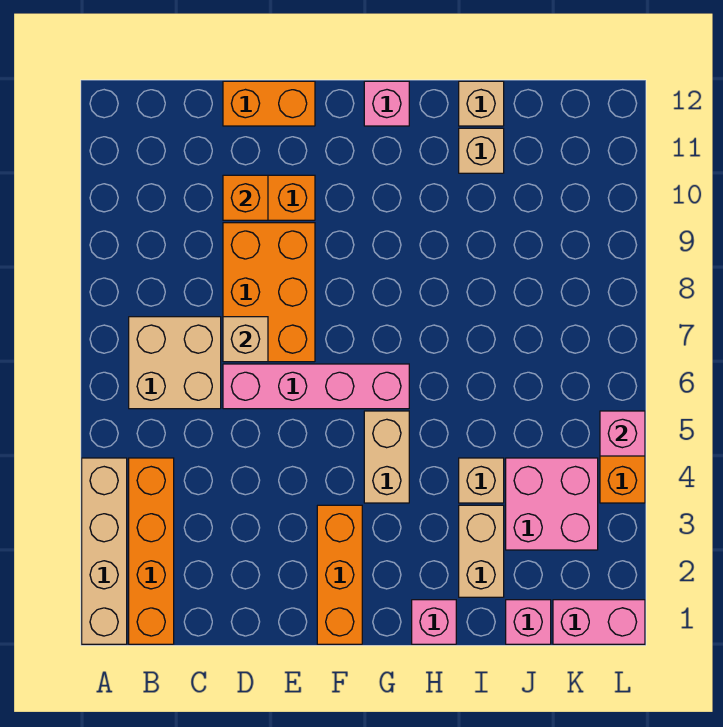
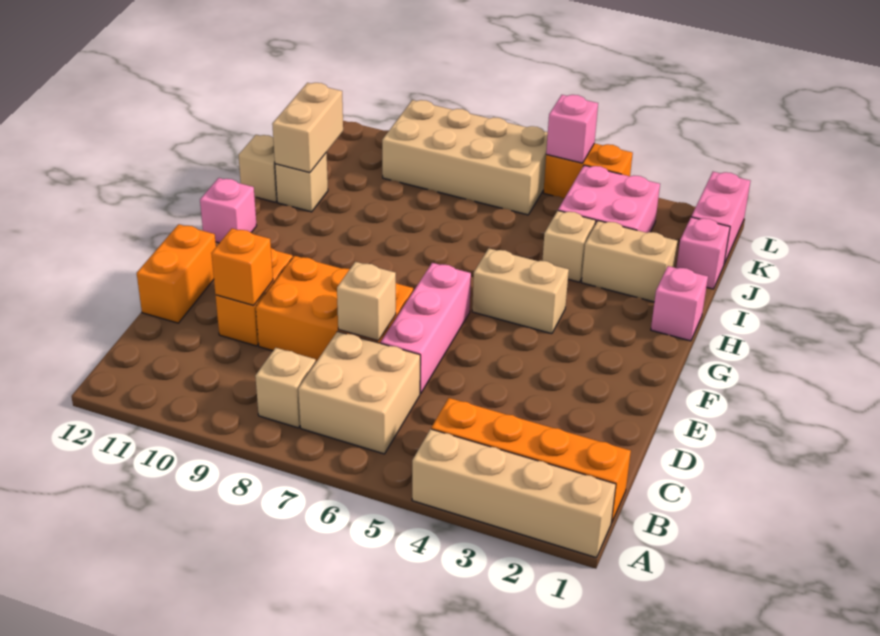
none -> tan 1x1 brick [255,348,316,428]
pink 1x4 brick [223,364,409,409] -> pink 1x3 brick [381,263,471,394]
orange 1x3 brick [317,505,362,644] -> none
none -> tan 1x2 brick [272,83,343,173]
none -> tan 2x4 brick [382,100,548,215]

